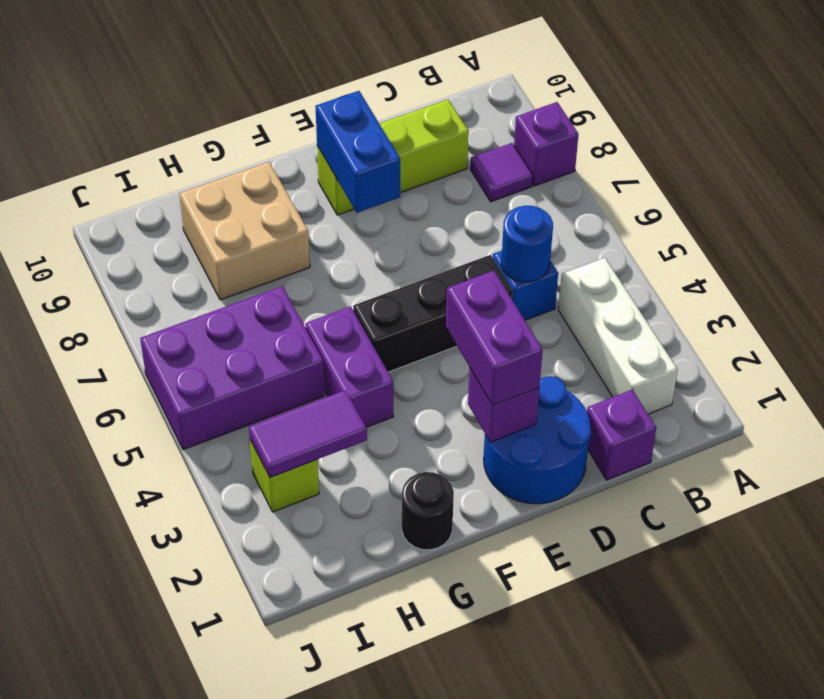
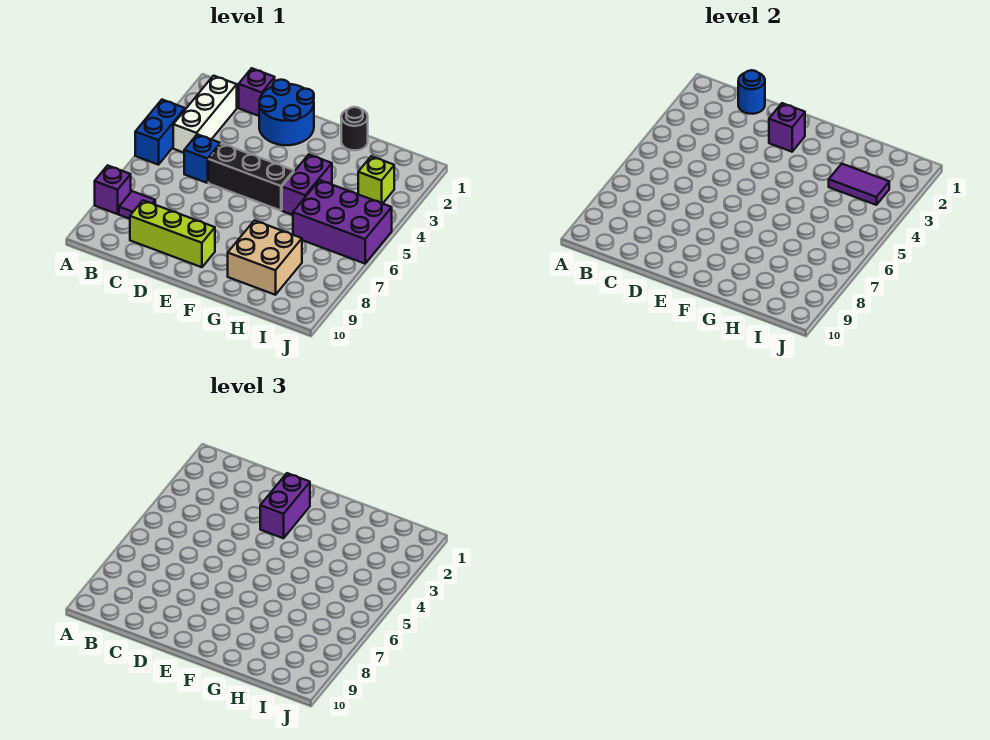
blue 1x1 round brick [501,206,553,282] -> blue 1x1 round brick moved to [738,70,765,114]
blue 1x2 brick [315,91,400,213] -> blue 1x2 brick moved to [135,100,185,165]

